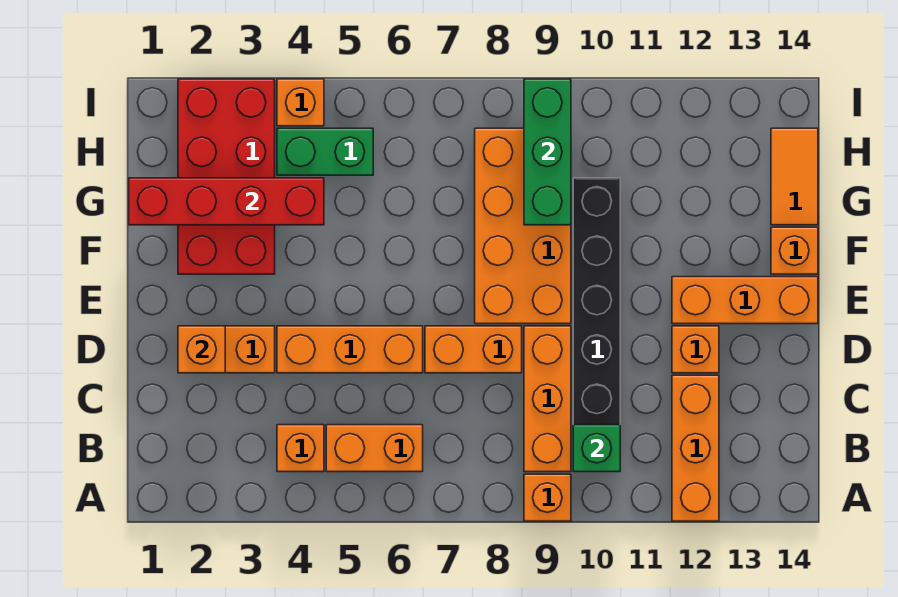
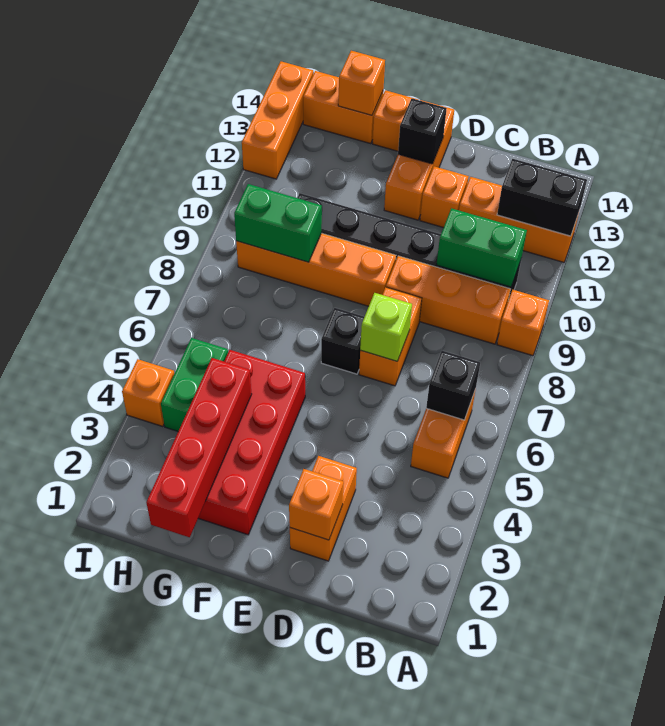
none -> black 1x2 brick [497,159,587,236]
orange 1x1 brick [277,425,324,472] -> orange 1x1 brick moved to [338,51,385,115]
none -> black 1x1 brick [426,351,480,420]
green 1x1 brick [573,425,620,472] -> green 1x2 brick [437,208,527,287]
orange 1x3 brick [277,326,423,373] -> orange 1x3 brick moved to [242,61,313,179]
none -> lime 1x1 brick [360,293,412,361]
none -> black 1x1 brick [321,308,364,374]
orange 2x4 brick [475,128,571,324] -> orange 1x4 brick [236,233,396,306]
none -> black 1x1 brick [398,99,447,164]
red 2x4 brick [178,79,275,274] -> red 2x4 brick turned to [198,350,305,535]
green 1x3 brick [524,79,571,225] -> green 1x2 brick [234,184,322,262]
orange 1x2 tile [771,128,818,225] -> orange 1x2 brick [303,71,383,143]

